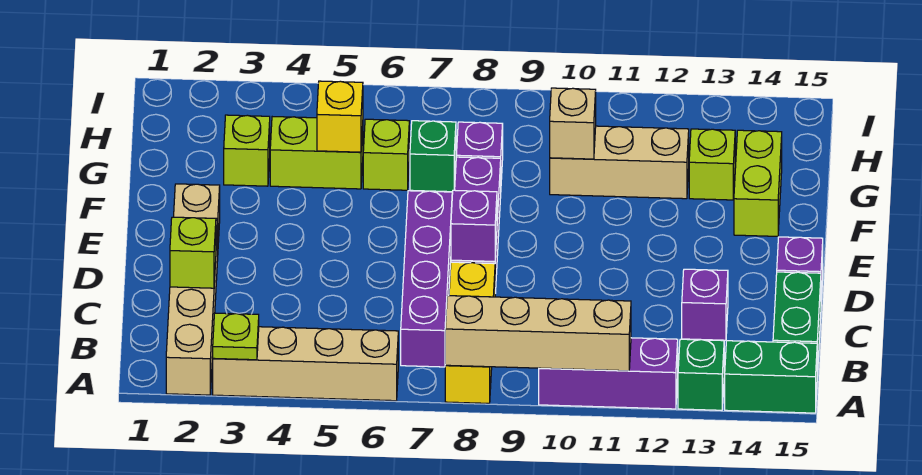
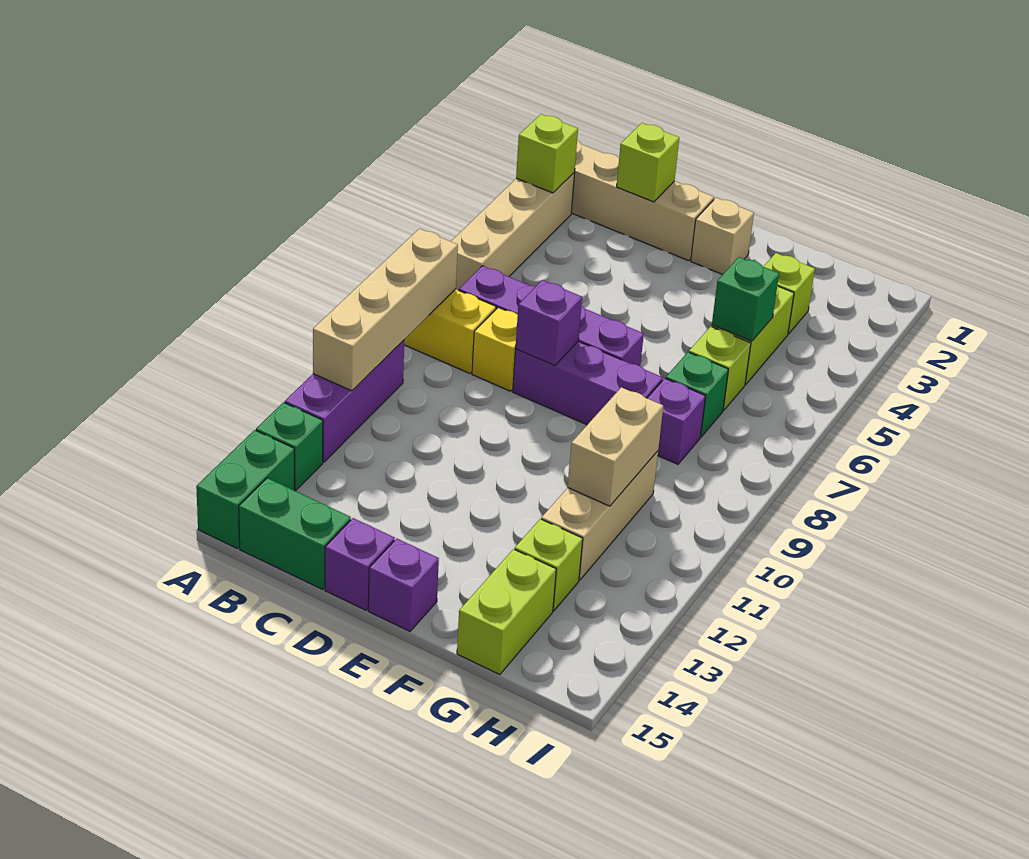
lime 1x1 plate [213,313,259,360] -> lime 1x1 brick [516,114,578,193]
purple 1x1 brick [682,269,728,340] -> purple 1x1 brick moved to [368,539,439,631]
lime 1x2 brick [734,130,782,236] -> lime 1x2 brick turned to [457,549,556,675]
yellow 1x1 brick [317,81,363,152] -> green 1x1 brick [712,257,779,341]
tan 1x1 brick [550,88,596,159] -> tan 1x2 brick [568,387,663,506]

